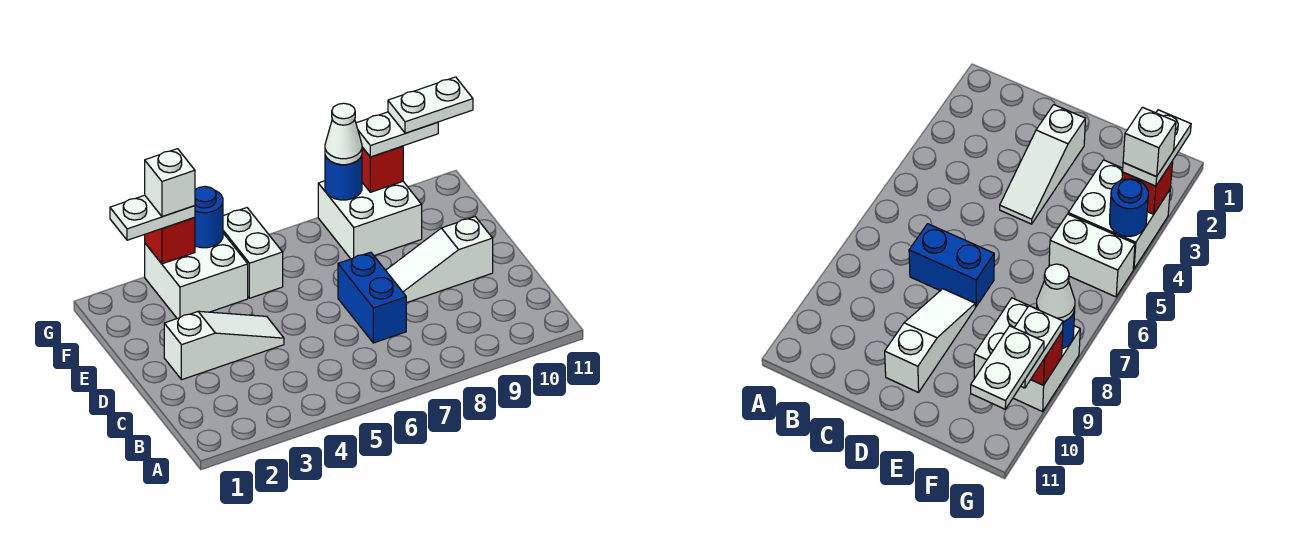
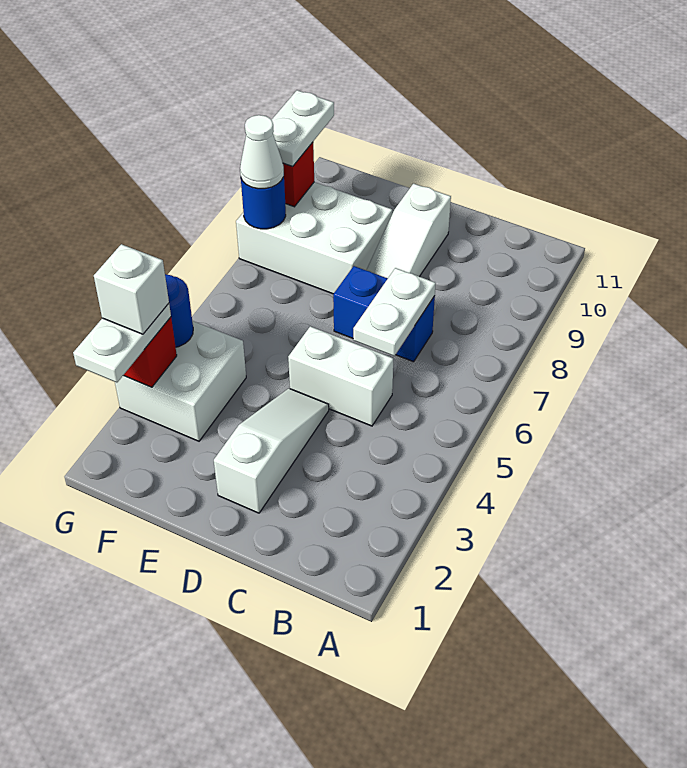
white 1x2 brick [223,208,283,298] -> white 1x2 brick moved to [288,326,393,426]
white 2x2 brick [318,181,422,259] -> white 2x3 brick [236,182,392,294]
white 1x2 plate [388,77,473,133] -> white 1x2 plate moved to [353,268,436,356]

